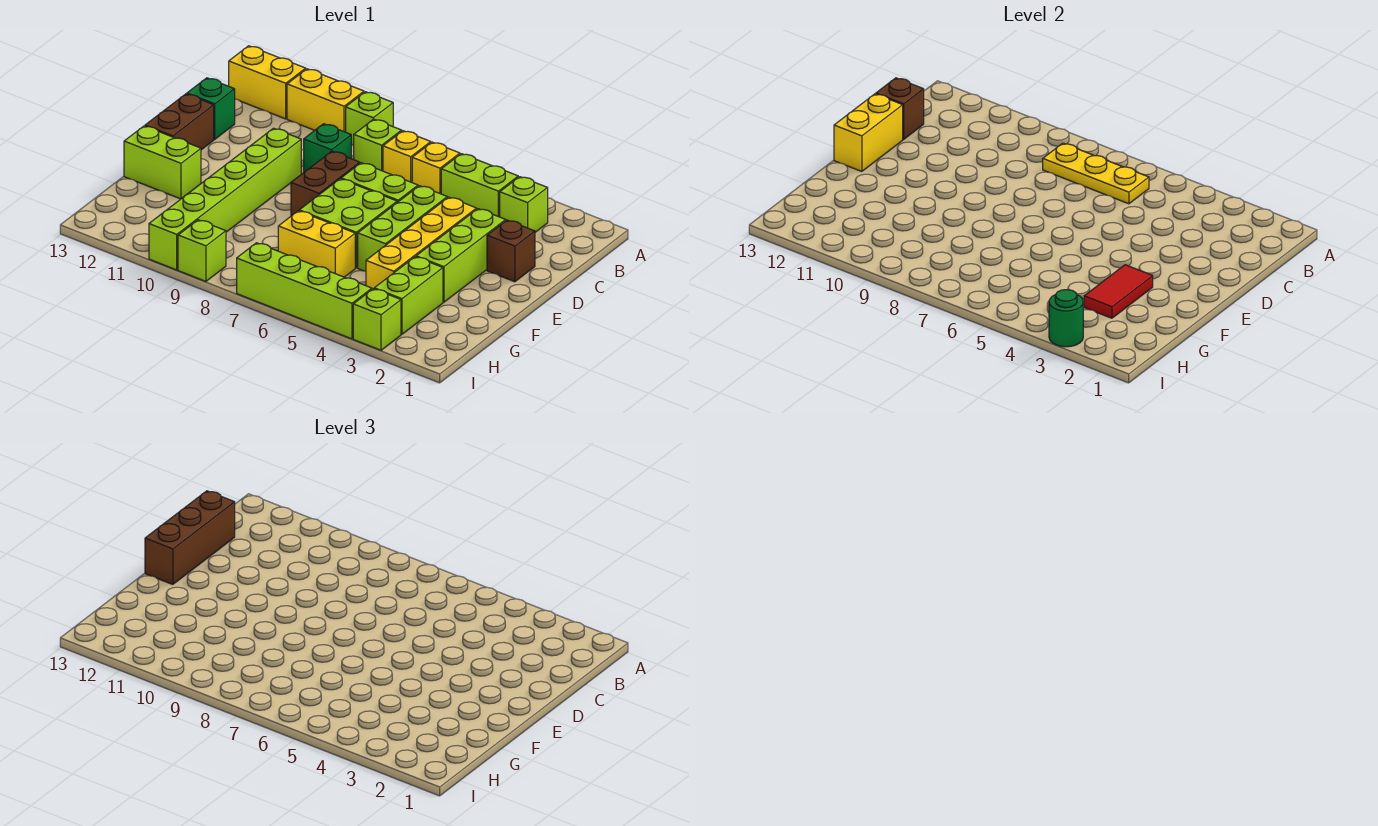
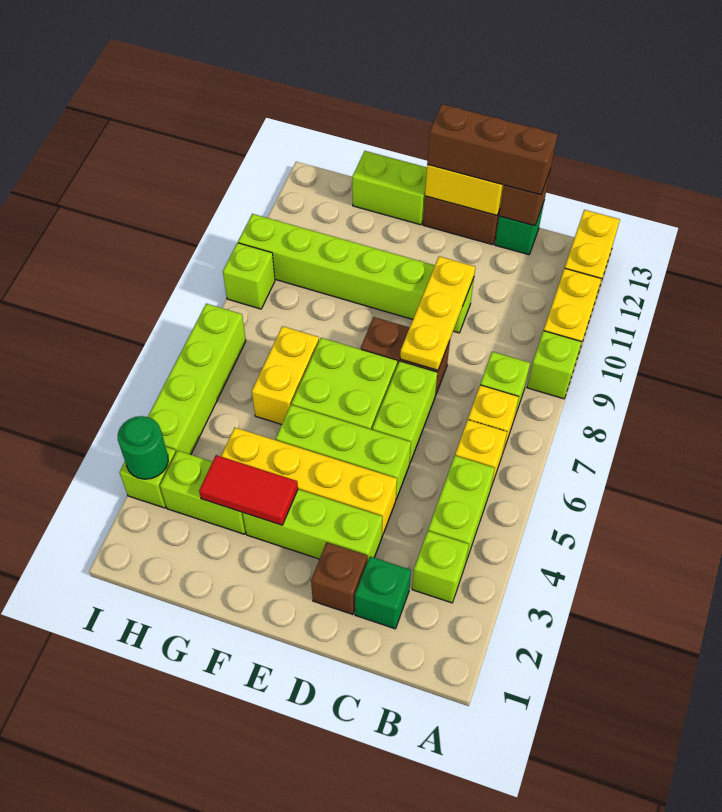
yellow 1x3 plate [1043,143,1149,204] -> yellow 1x3 plate moved to [400,256,475,370]
green 1x1 brick [304,124,351,172] -> green 1x1 brick moved to [355,557,411,629]
lime 1x2 brick [124,126,201,199] -> lime 1x2 brick turned to [352,151,427,225]

